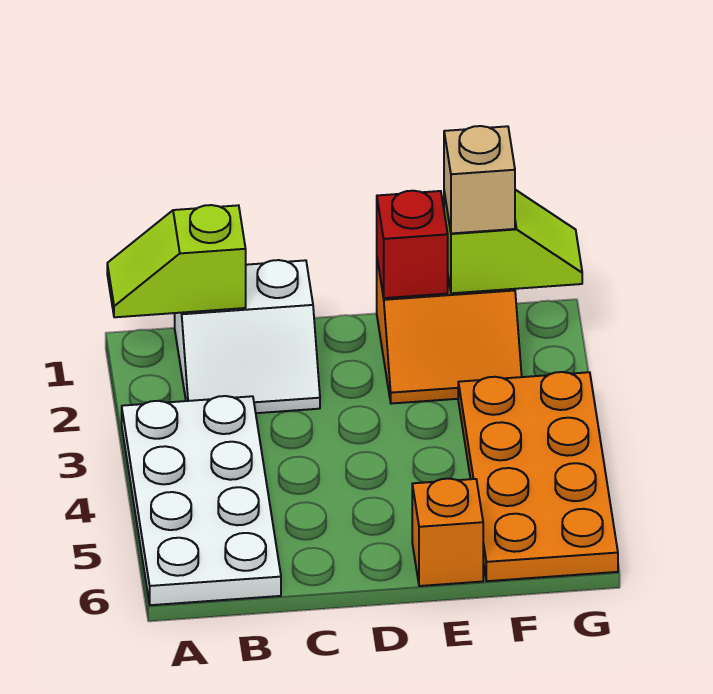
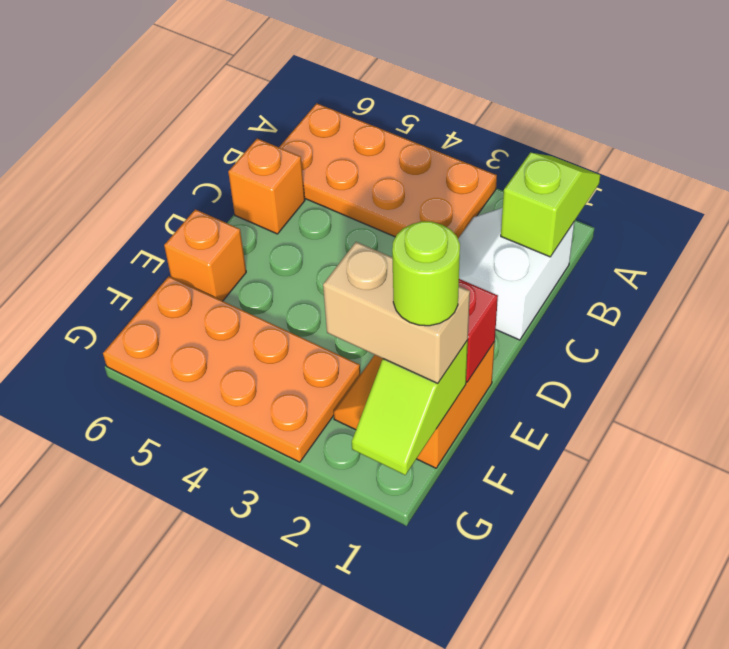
white 2x4 plate [122,396,281,605] -> orange 2x4 plate [279,103,497,238]
none -> orange 1x1 brick [228,139,305,234]
tan 1x1 brick [444,126,515,233] -> tan 1x2 brick [323,242,470,383]
none -> lime 1x1 round brick [392,221,460,326]

